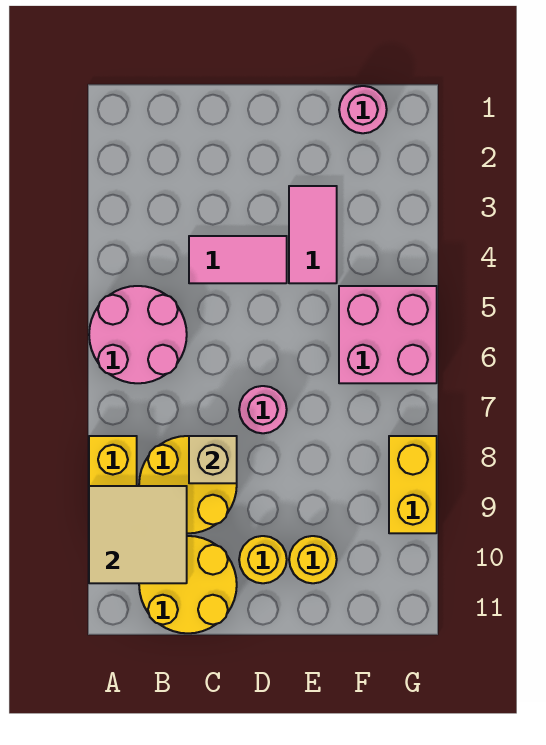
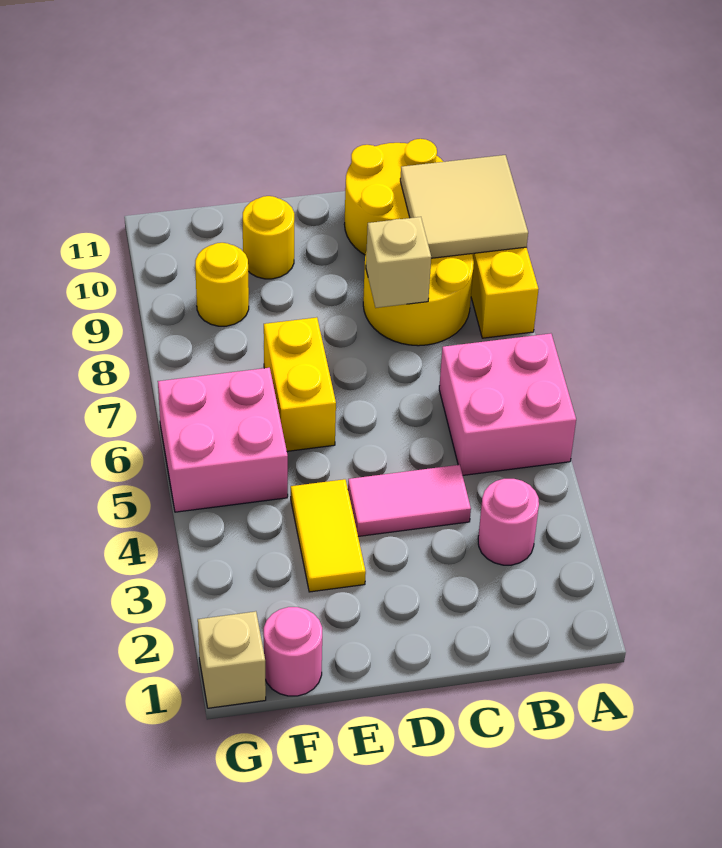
pink 2x2 round brick [89,286,187,383] -> pink 2x2 brick [439,334,576,475]
pink 1x1 round brick [239,386,287,433] -> pink 1x1 round brick moved to [478,479,539,565]
yellow 1x1 round brick [239,536,287,583] -> yellow 1x1 round brick moved to [195,243,249,326]
pink 1x2 tile [289,186,337,283] -> yellow 1x2 tile [291,479,366,592]
none -> tan 1x1 brick [198,611,266,708]
yellow 1x2 brick [389,436,437,533] -> yellow 1x2 brick moved to [264,317,336,451]

